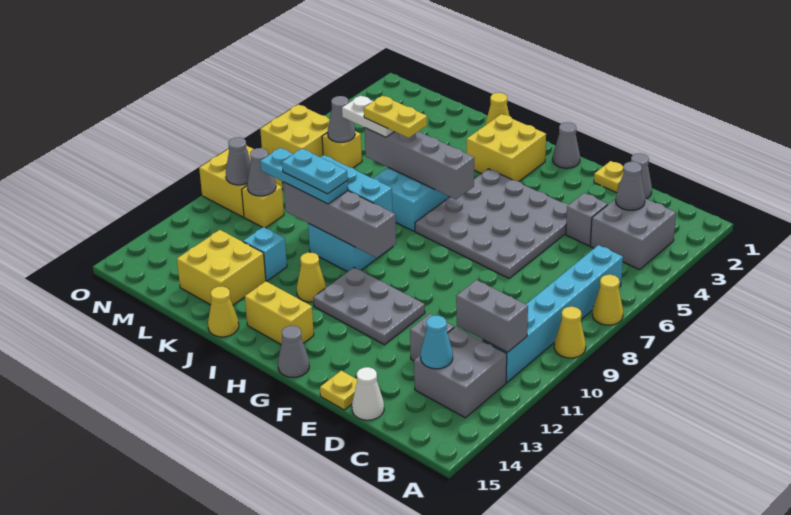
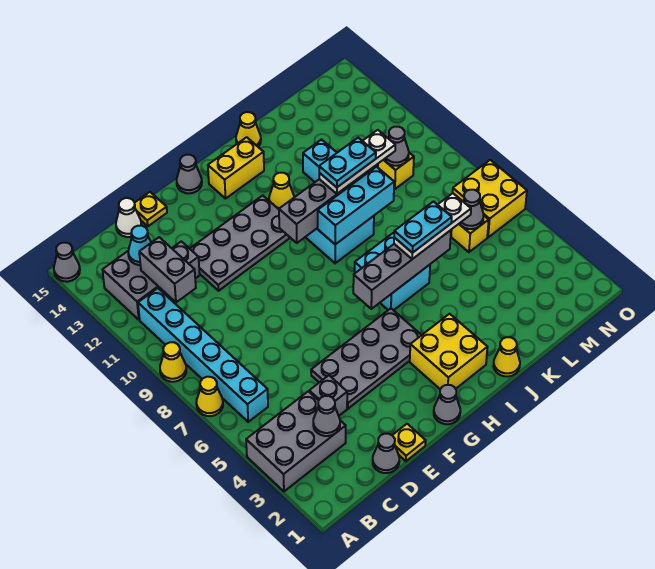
grey 2x2 brick [590,199,676,270] -> grey 2x3 brick [246,391,346,491]
grey 1x2 brick [456,280,528,352] -> grey 1x2 brick turned to [139,237,196,302]
grey 4x4 plate [415,169,568,278] -> grey 2x4 plate [311,308,421,409]
grey 2x3 plate [313,267,425,345] -> grey 2x4 plate [190,196,290,291]
yellow 1x2 plate [364,96,427,138] -> cyan 1x2 plate [394,202,452,253]
cyan 1x3 plate [260,148,348,204] -> white 1x3 plate [319,130,395,194]
white 1x2 plate [342,96,394,137] -> white 1x3 plate [394,193,471,259]
yellow 2x2 brick [177,230,266,305] -> none
yellow 2x2 brick [199,145,283,217] -> none
grey 1x1 cone [226,137,251,185] -> grey 1x1 cone moved to [54,243,80,282]

